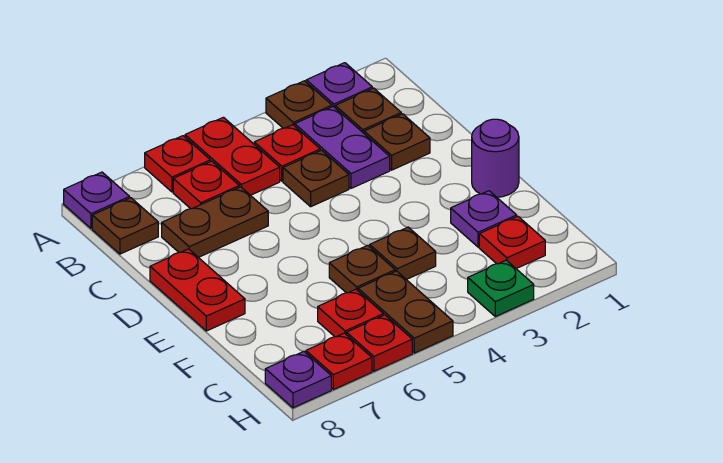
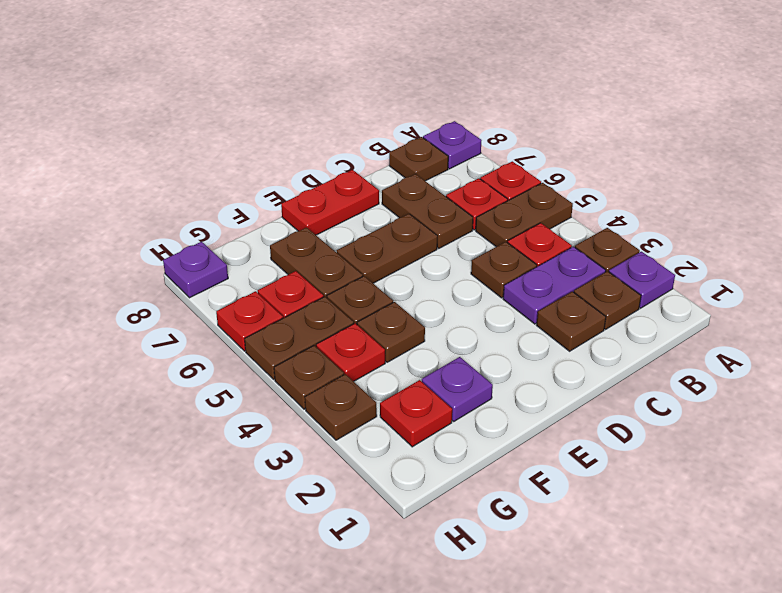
red 1x2 plate [185,117,280,195] -> brown 1x2 plate [476,183,573,247]
none -> brown 1x2 plate [337,214,437,283]
purple 1x1 round brick [472,119,519,197] -> none
none -> brown 1x2 plate [270,228,363,298]
green 1x1 plate [468,260,534,316] -> brown 1x1 plate [305,374,377,440]
none -> brown 1x1 plate [274,345,344,409]
red 1x1 plate [306,333,372,390] -> red 1x1 plate moved to [316,323,385,381]

